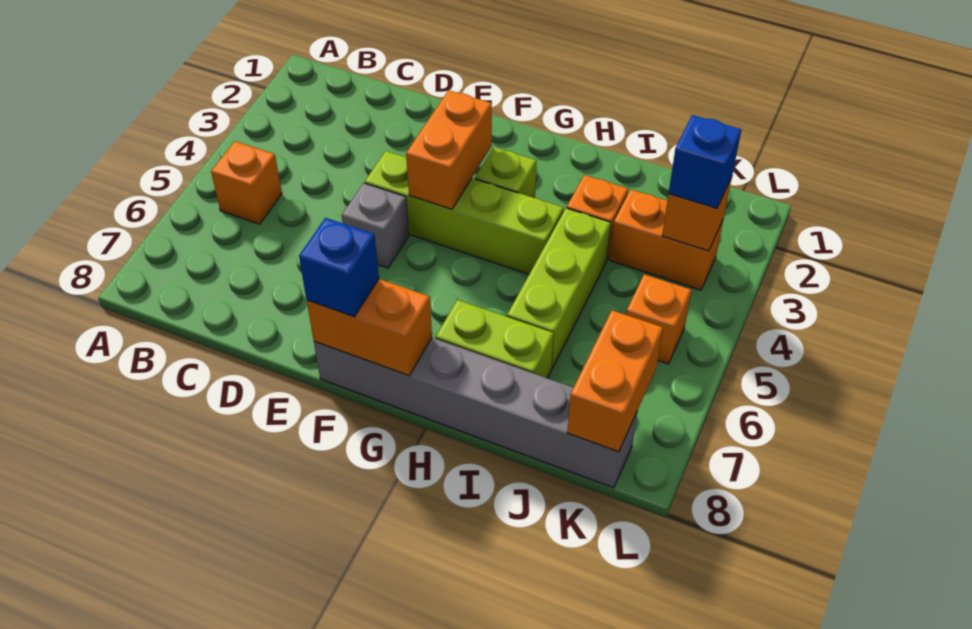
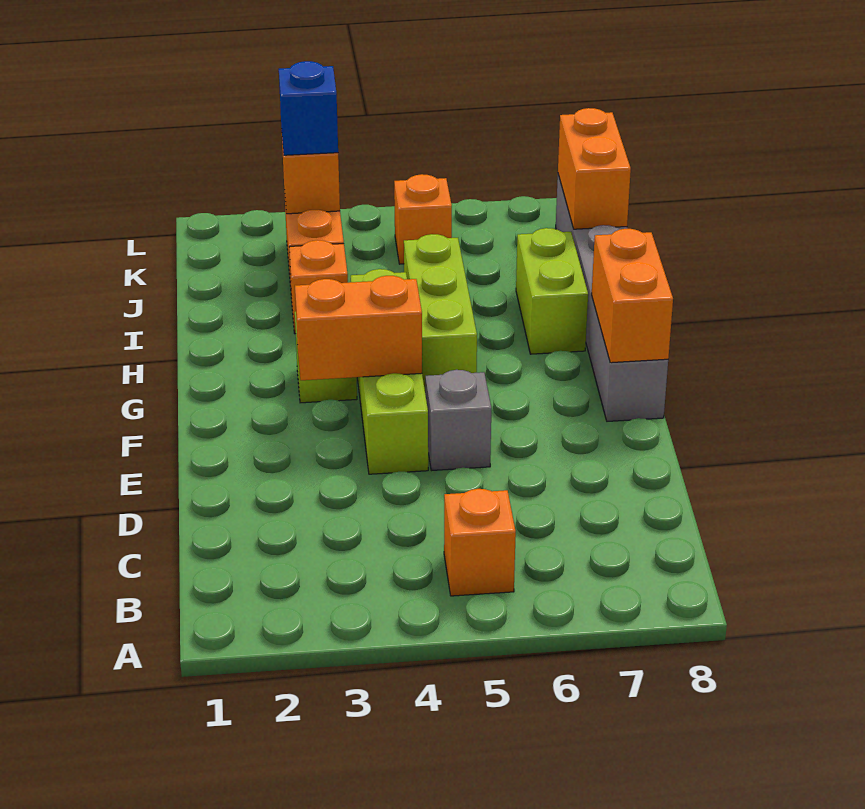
blue 1x1 brick [299,218,379,317] -> none
lime 1x3 brick [507,208,611,369] -> lime 1x3 brick turned to [404,234,477,389]
orange 1x2 brick [567,310,663,452] -> orange 1x2 brick turned to [558,108,631,229]

